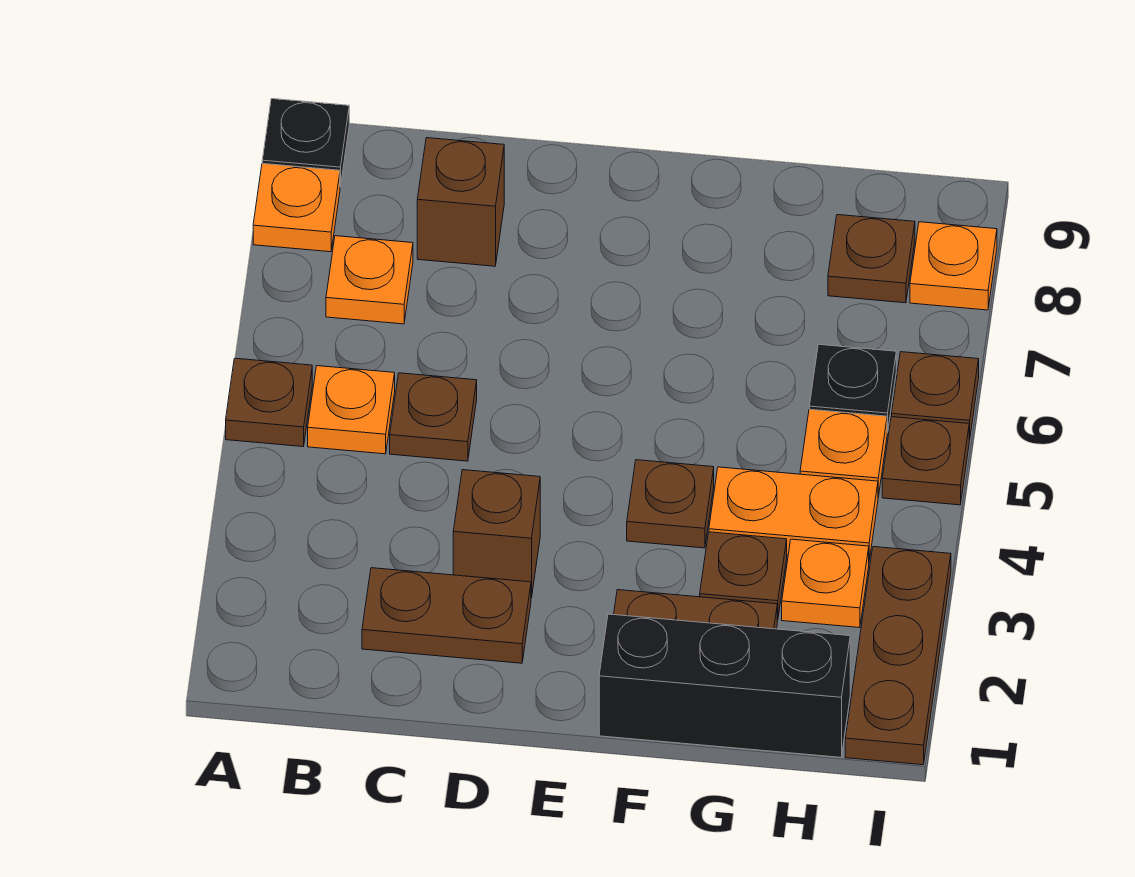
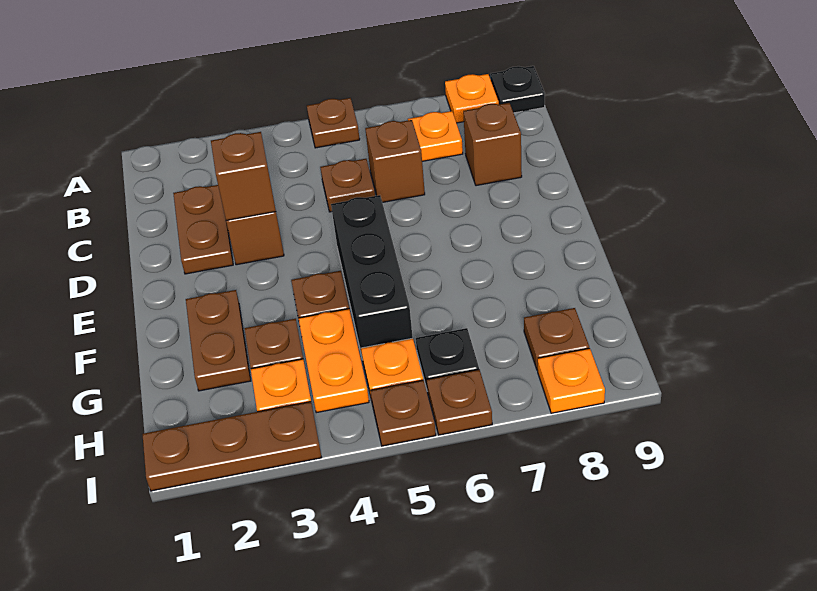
orange 1x1 plate [308,366,395,454] -> none
none -> brown 1x1 brick [365,120,425,202]
none -> brown 1x1 brick [211,132,276,220]
black 1x3 brick [599,614,850,757] -> black 1x3 brick moved to [331,195,413,356]

